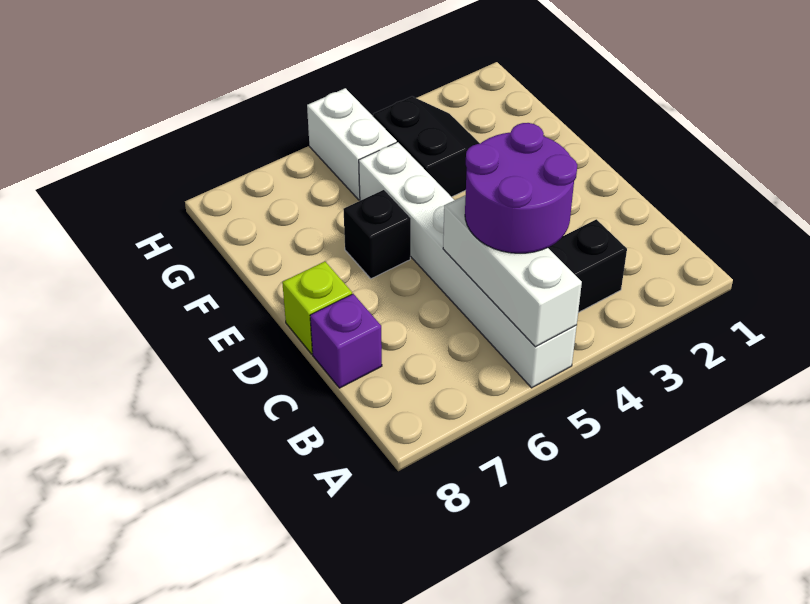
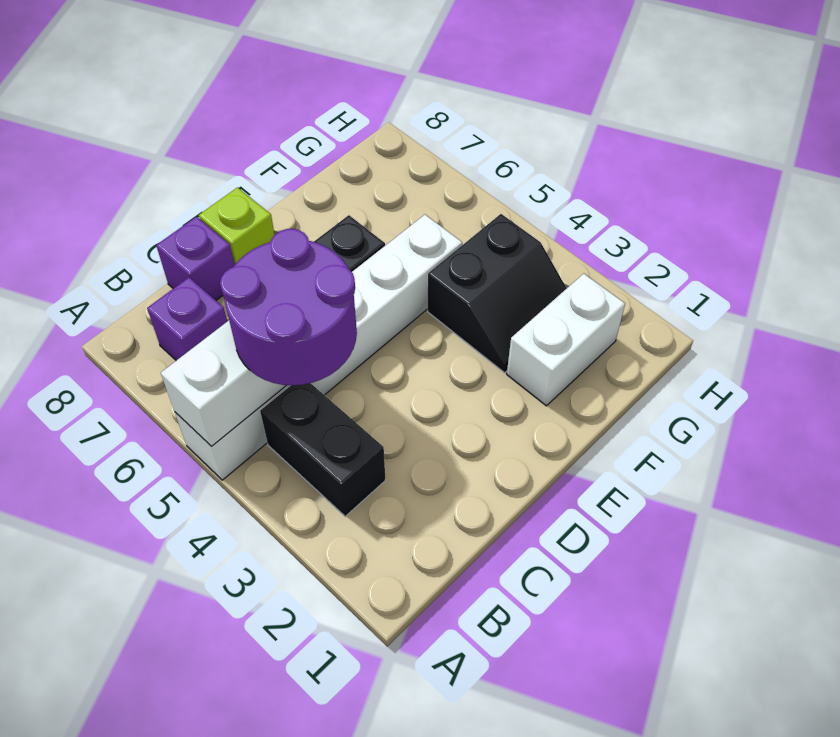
none -> purple 1x1 brick [147,277,227,360]
white 1x2 brick [307,88,397,200] -> white 1x2 brick moved to [507,274,625,406]

